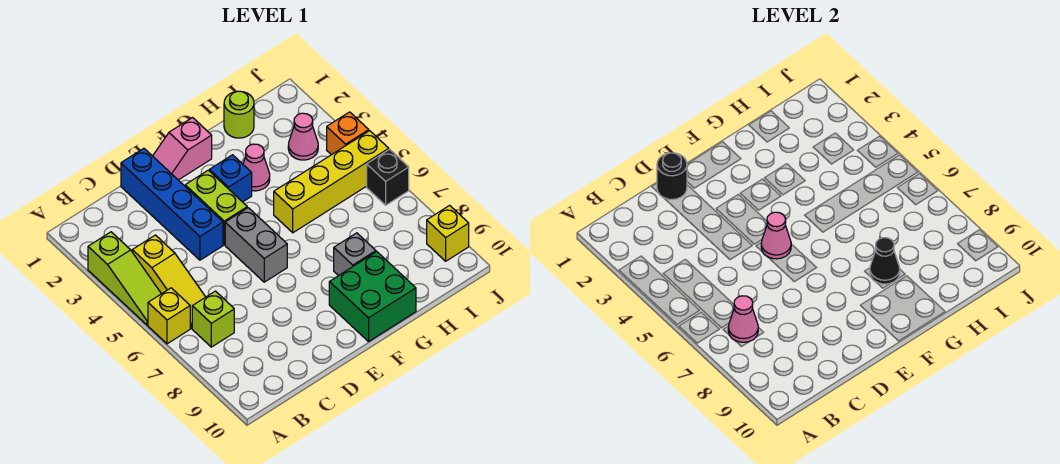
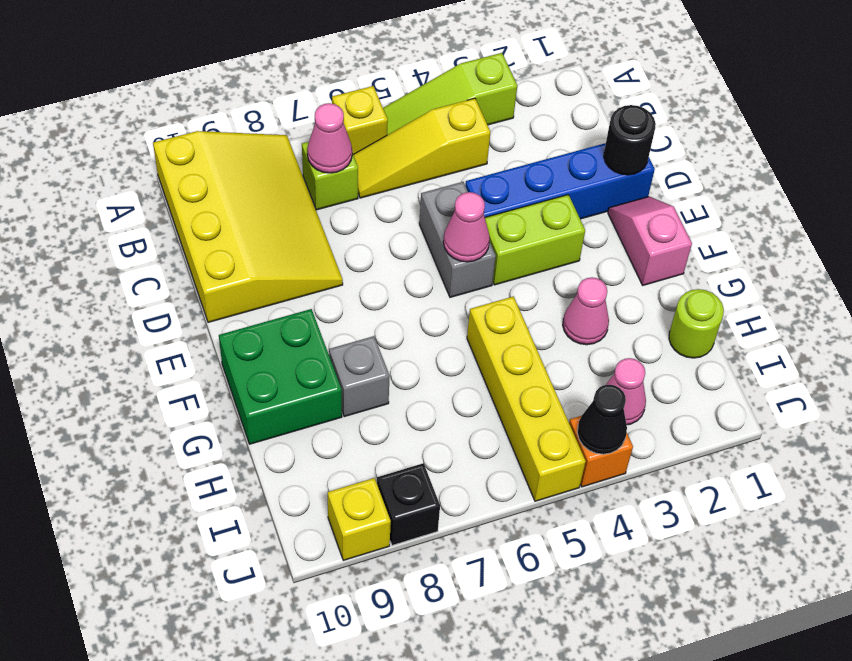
none -> yellow 3x4 slope [153,131,343,322]
grey 1x2 brick [225,208,287,282] -> grey 1x2 brick turned to [419,182,496,297]
blue 1x1 brick [209,155,252,202] -> none
black 1x1 cone [870,238,900,284] -> black 1x1 cone moved to [577,385,627,454]
black 1x1 brick [367,149,409,205] -> black 1x1 brick moved to [377,463,440,545]

